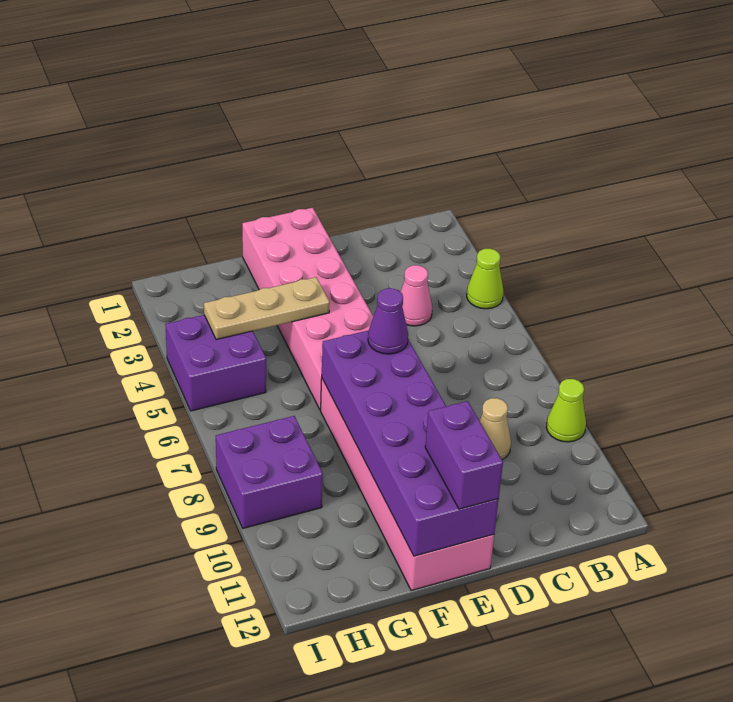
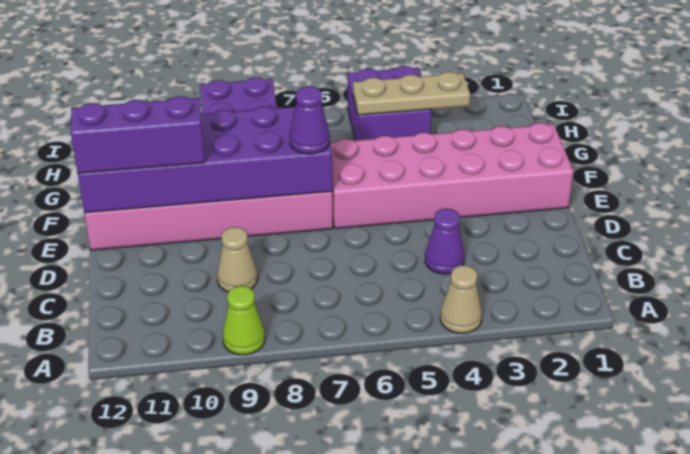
lime 1x1 cone [467,249,503,309] -> tan 1x1 cone [440,265,482,333]
pink 1x1 cone [401,265,432,326] -> purple 1x1 cone [425,208,464,274]
purple 1x2 brick [425,401,503,509] -> purple 1x3 brick [71,96,205,173]
tan 1x3 plate [204,277,330,340] -> tan 1x3 plate turned to [353,72,470,115]

